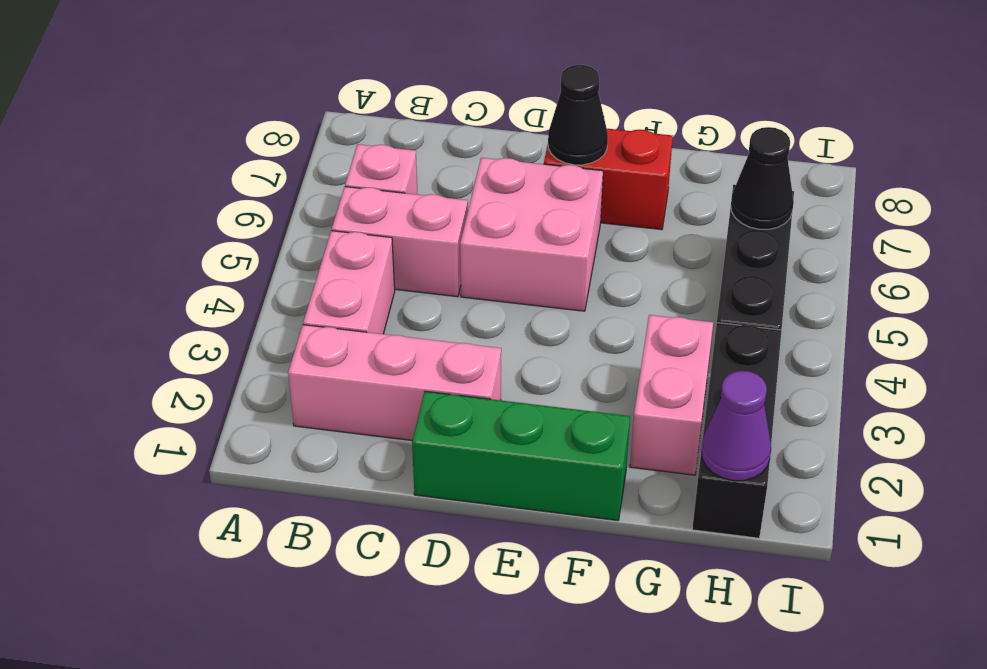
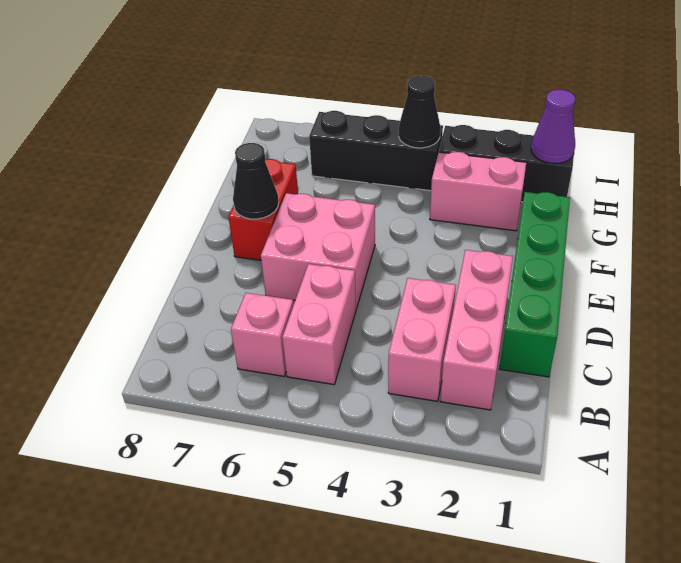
pink 1x2 brick [303,231,395,334] -> pink 1x2 brick turned to [388,278,456,401]
green 1x3 brick [412,391,630,521] -> green 1x4 brick [499,192,570,377]
black 1x1 cone [731,127,794,229] -> black 1x1 cone moved to [399,76,440,148]

